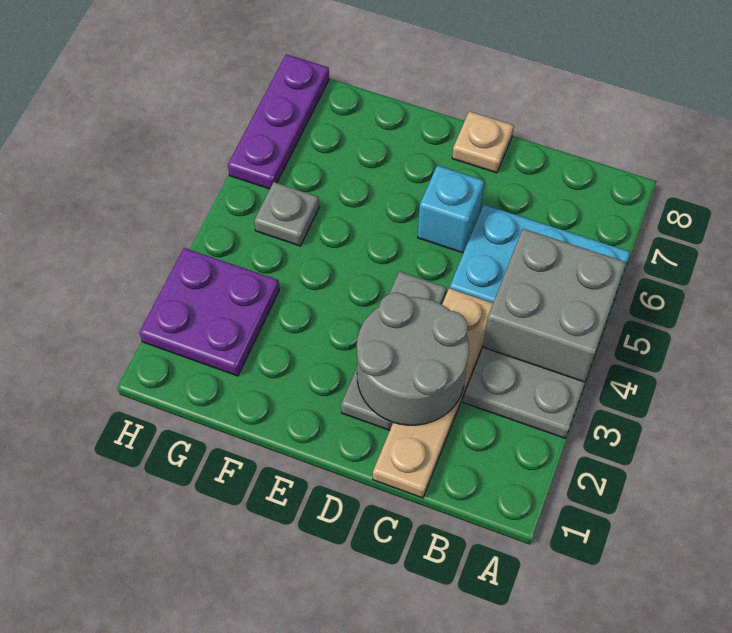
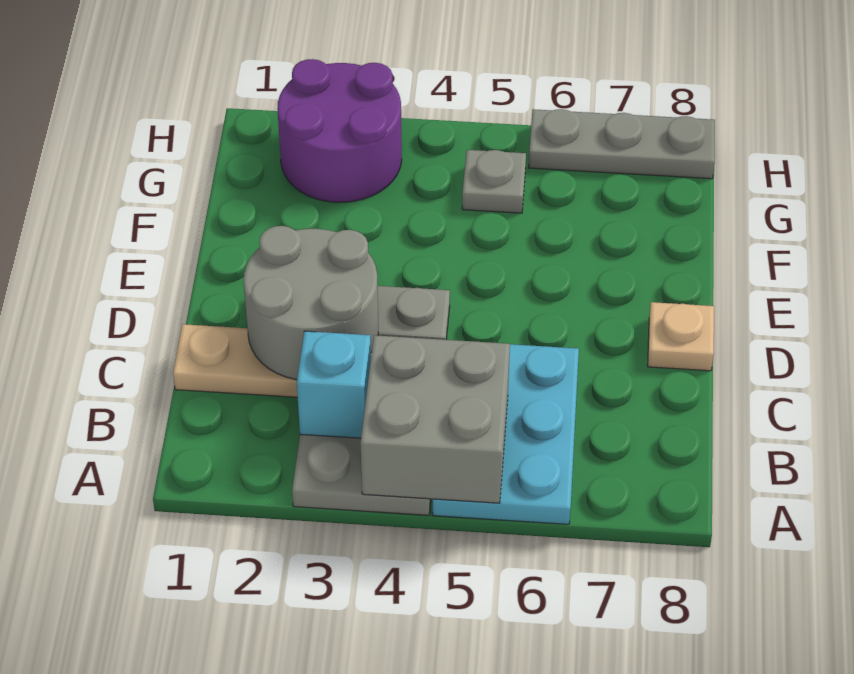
cyan 1x1 brick [418,166,484,253] -> cyan 1x1 brick moved to [297,331,371,438]
purple 2x2 plate [139,248,279,376] -> purple 2x2 round brick [277,59,402,202]
purple 1x3 plate [228,54,329,189] -> grey 1x3 plate [529,109,715,179]

